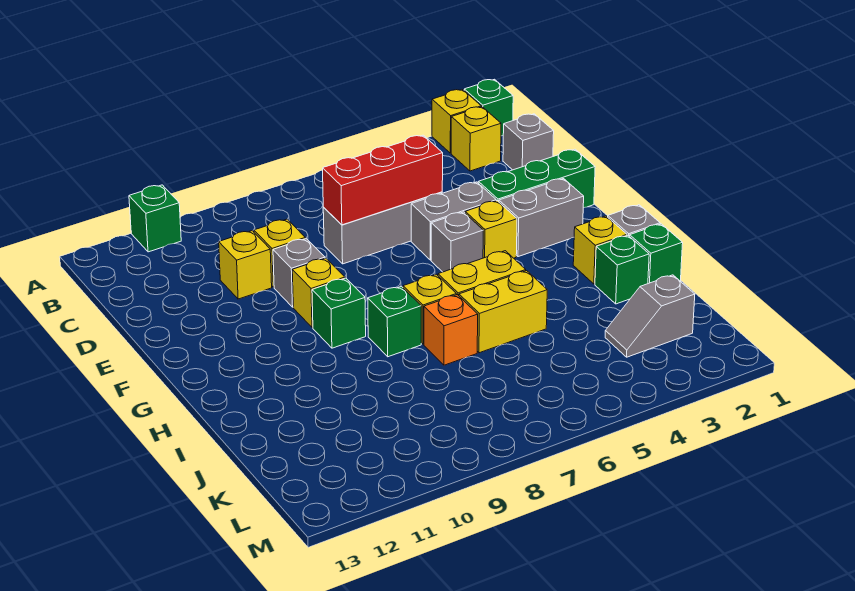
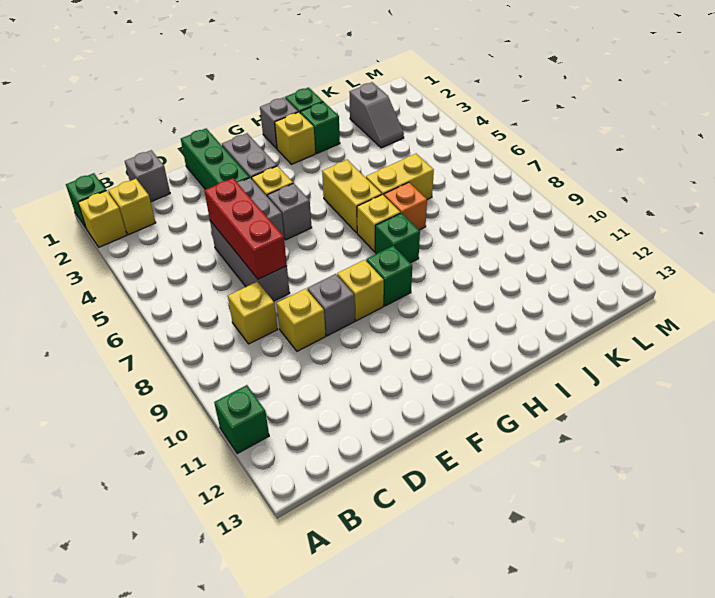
yellow 1x1 brick [219,231,272,299] -> yellow 1x1 brick moved to [228,282,278,344]
yellow 1x2 brick [459,271,547,353] -> yellow 1x2 brick turned to [366,154,434,200]

